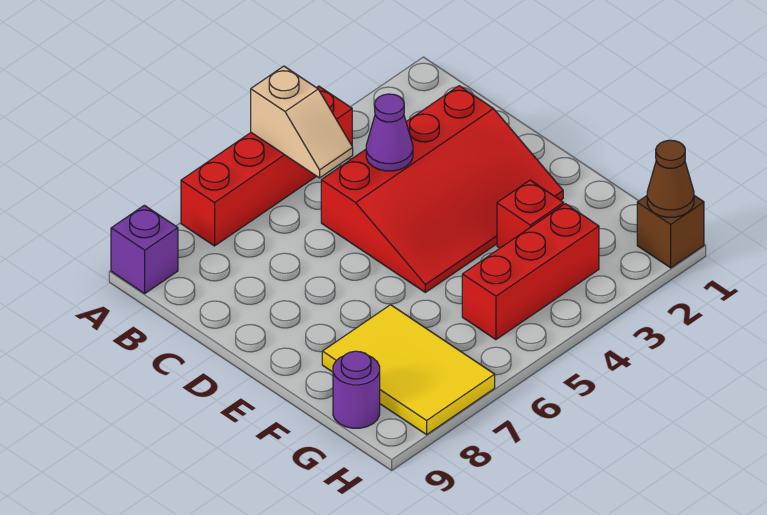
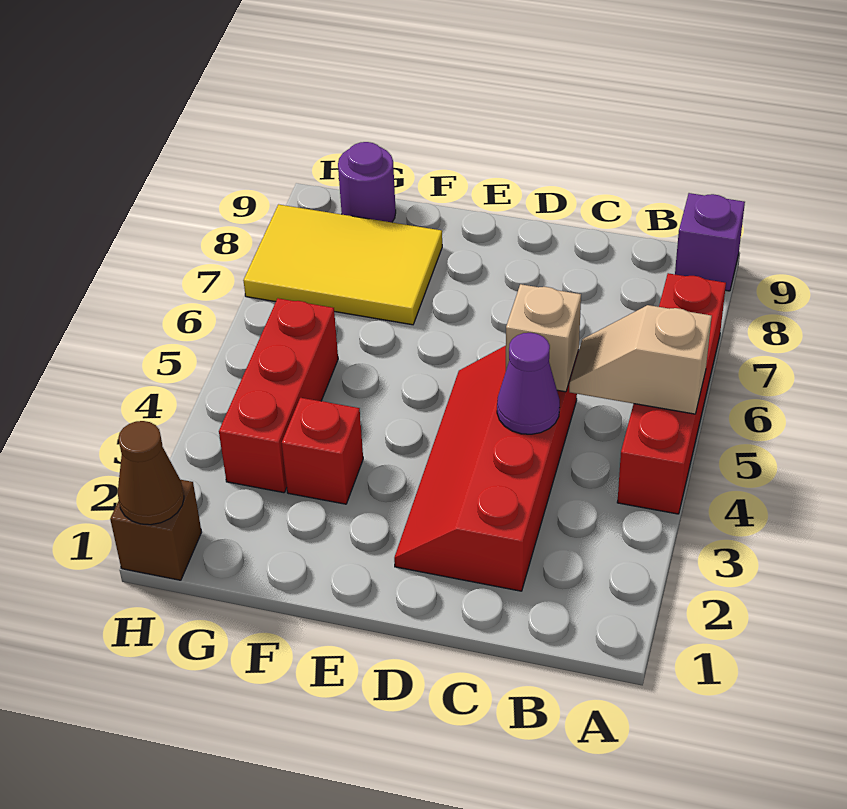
red 3x4 slope [321,86,563,292] -> red 2x4 slope [394,345,579,591]
none -> tan 1x1 brick [506,284,581,392]

